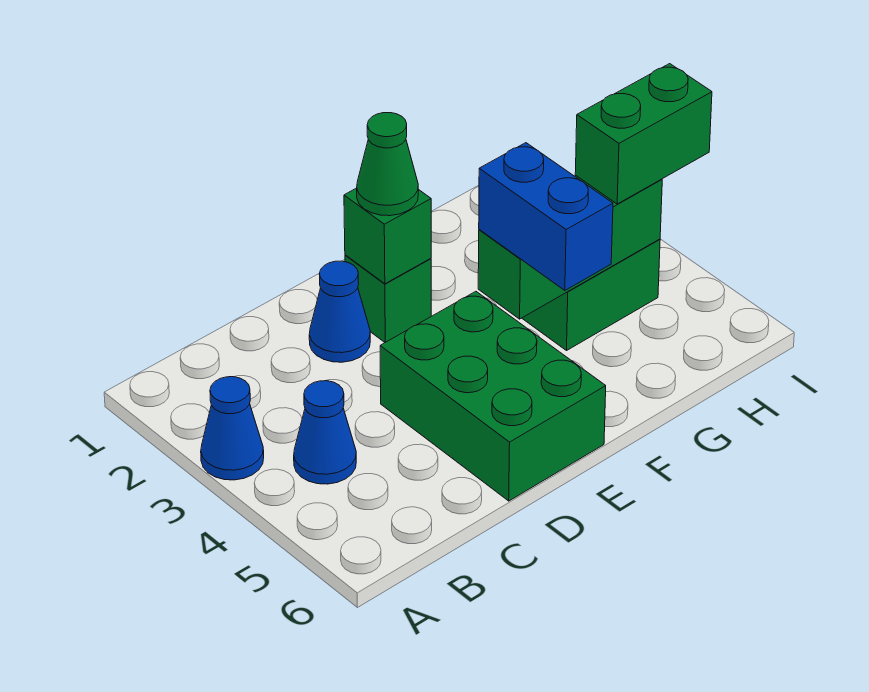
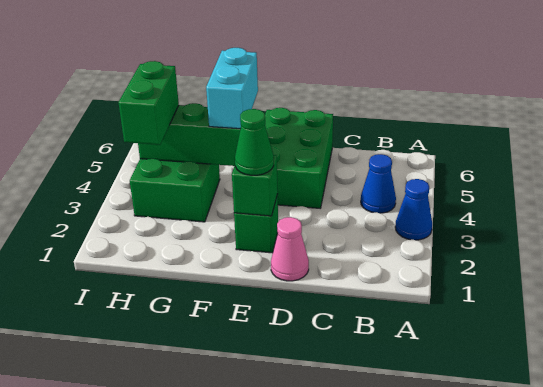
none -> pink 1x1 cone [271,217,309,281]
blue 1x1 cone [309,261,370,362] -> none
blue 1x2 brick [479,143,613,290] -> cyan 1x2 brick [206,48,258,129]
green 1x2 brick [575,64,712,204] -> green 1x2 brick turned to [118,61,179,145]

